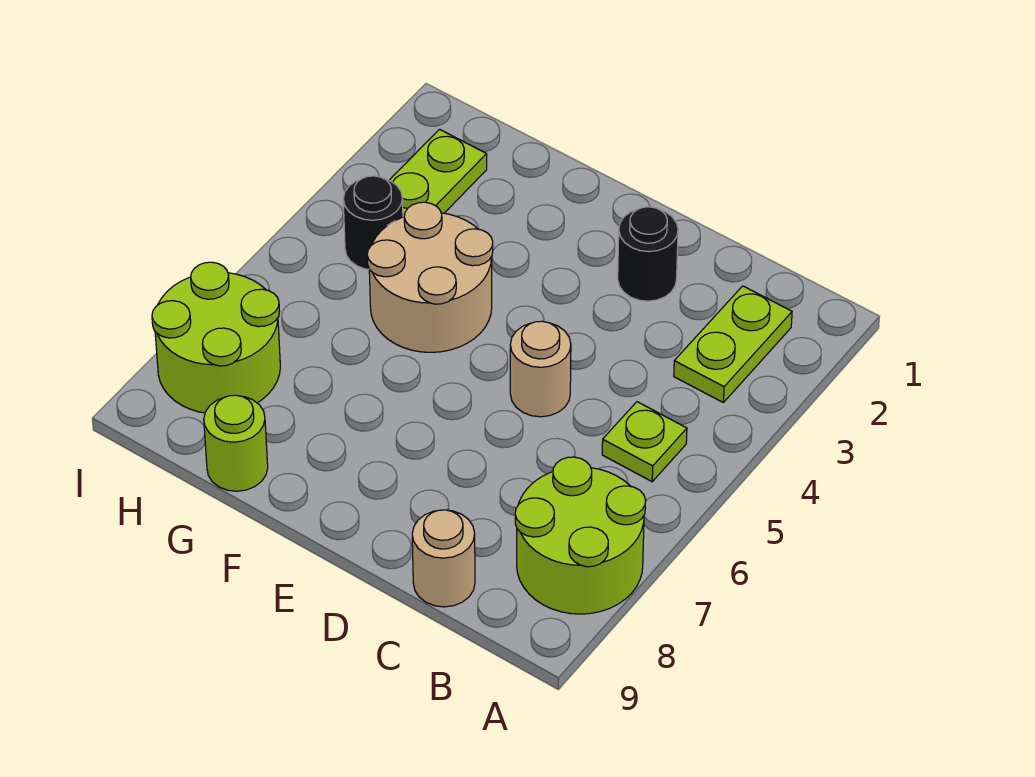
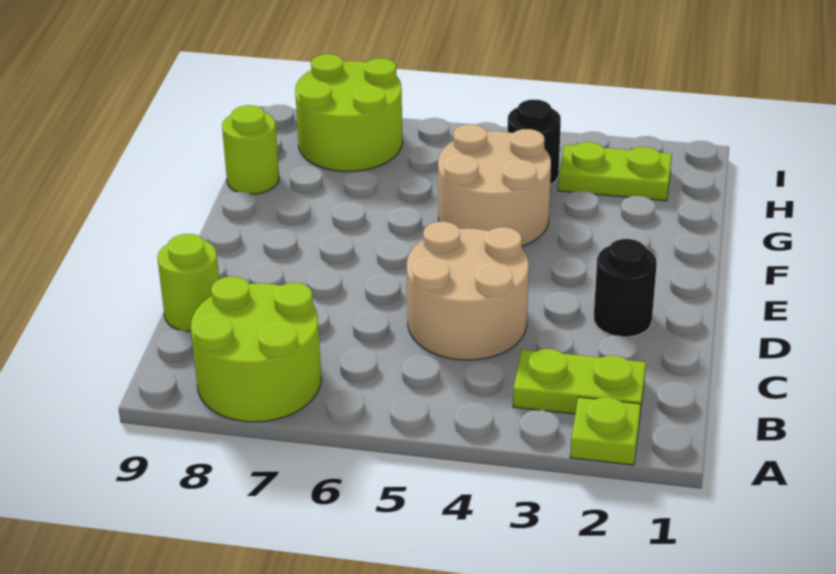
lime 1x1 plate [602,402,687,482] -> lime 1x1 plate moved to [570,397,641,465]
tan 1x1 round brick [412,510,475,607] -> lime 1x1 round brick [157,234,219,331]
tan 1x1 round brick [510,321,571,417] -> tan 2x2 round brick [407,222,529,360]

